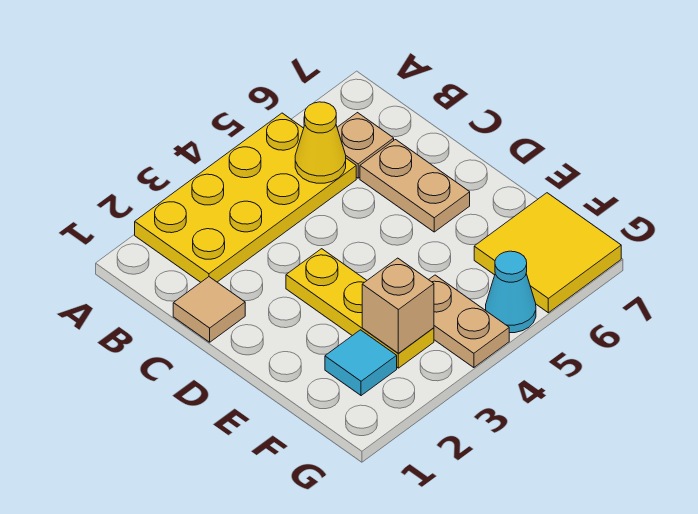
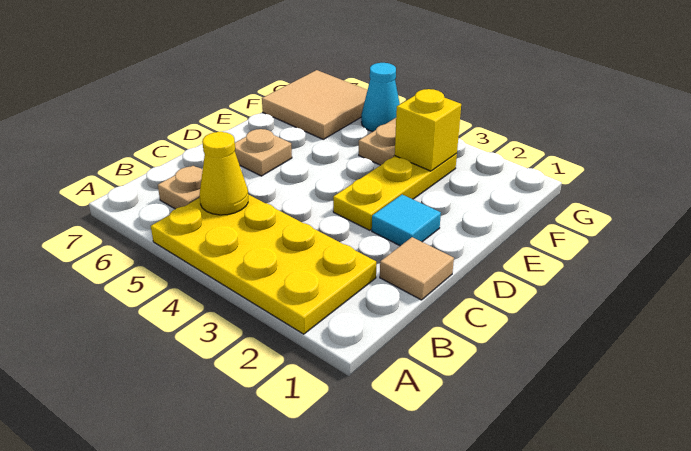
tan 1x2 plate [360,140,470,232] -> tan 1x1 plate [235,129,292,176]
cyan 1x1 tile [325,330,397,396] -> cyan 1x1 tile moved to [372,195,441,246]
tan 1x1 brick [362,258,434,354] -> yellow 1x1 brick [395,89,461,171]
yellow 2x2 tile [474,193,621,313] -> tan 2x2 tile [262,70,367,139]

